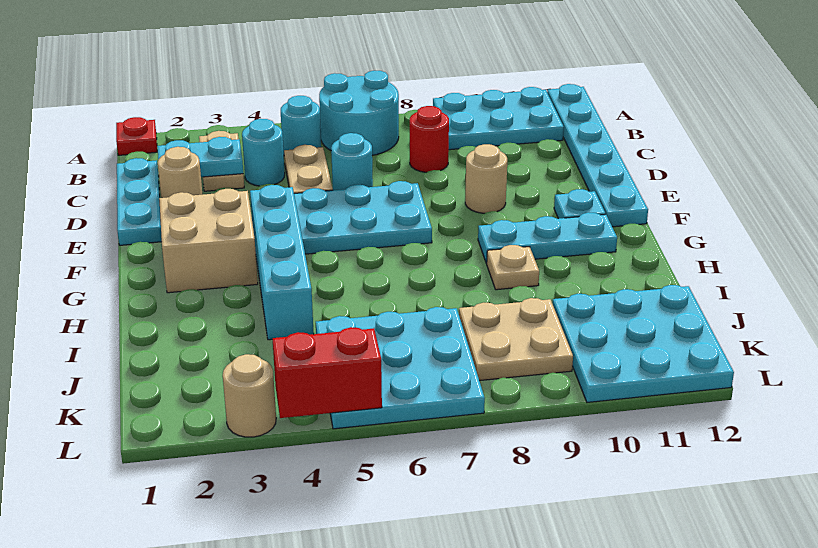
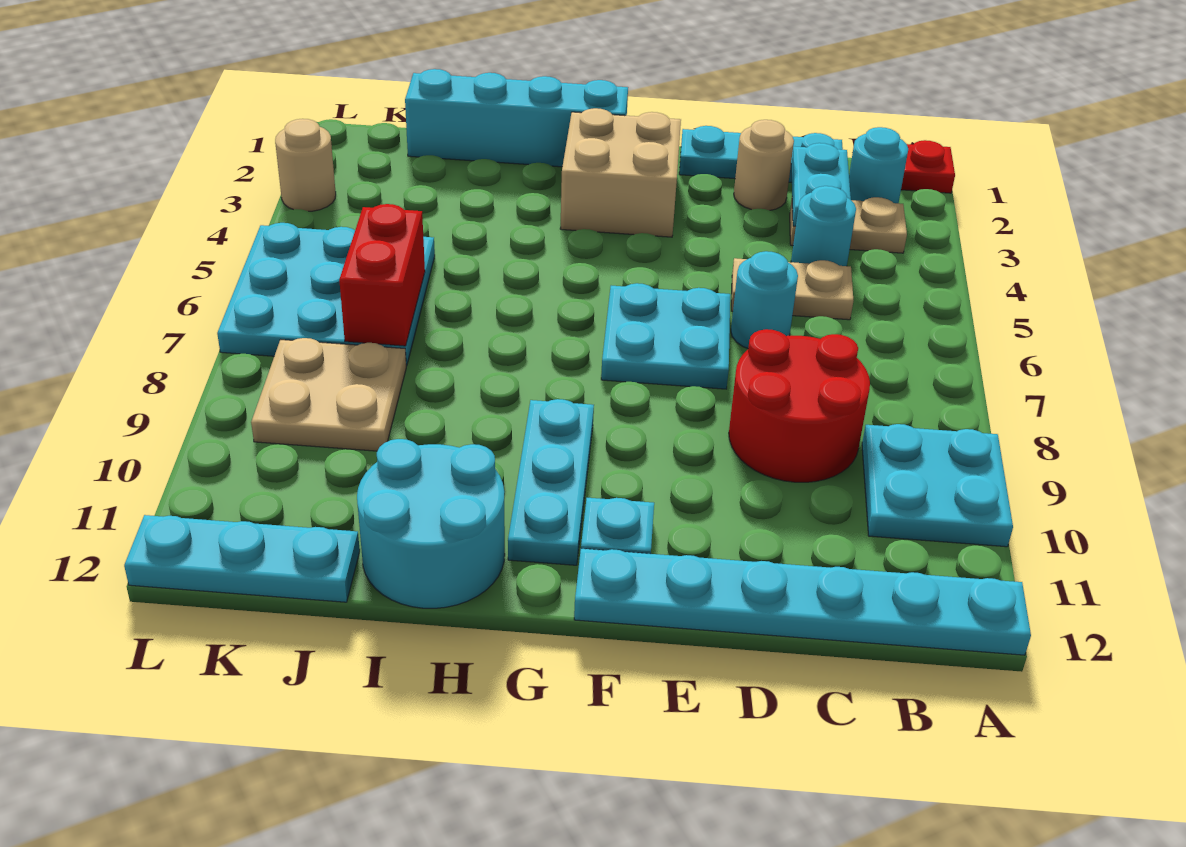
cyan 2x2 round brick [319,71,399,155] -> cyan 2x2 round brick moved to [357,439,505,608]
cyan 2x3 plate [433,87,564,150] -> cyan 2x2 plate [862,424,1013,547]
cyan 1x1 round brick [281,96,321,153] -> cyan 1x1 round brick moved to [849,127,908,203]
red 1x1 round brick [410,106,449,172] -> red 2x2 round brick [729,329,870,482]
cyan 2x3 plate [294,181,432,254] -> cyan 2x2 plate [601,283,730,389]
tan 1x1 round brick [465,144,507,213] -> none
cyan 1x4 brick [250,185,314,340] -> cyan 1x4 brick moved to [405,69,628,167]
tan 1x1 plate [486,245,539,290] -> none
cyan 3x3 plate [553,285,734,402] -> cyan 1x3 plate [124,515,360,602]
red 1x2 brick [272,327,382,418] -> red 1x2 brick moved to [339,204,425,346]

